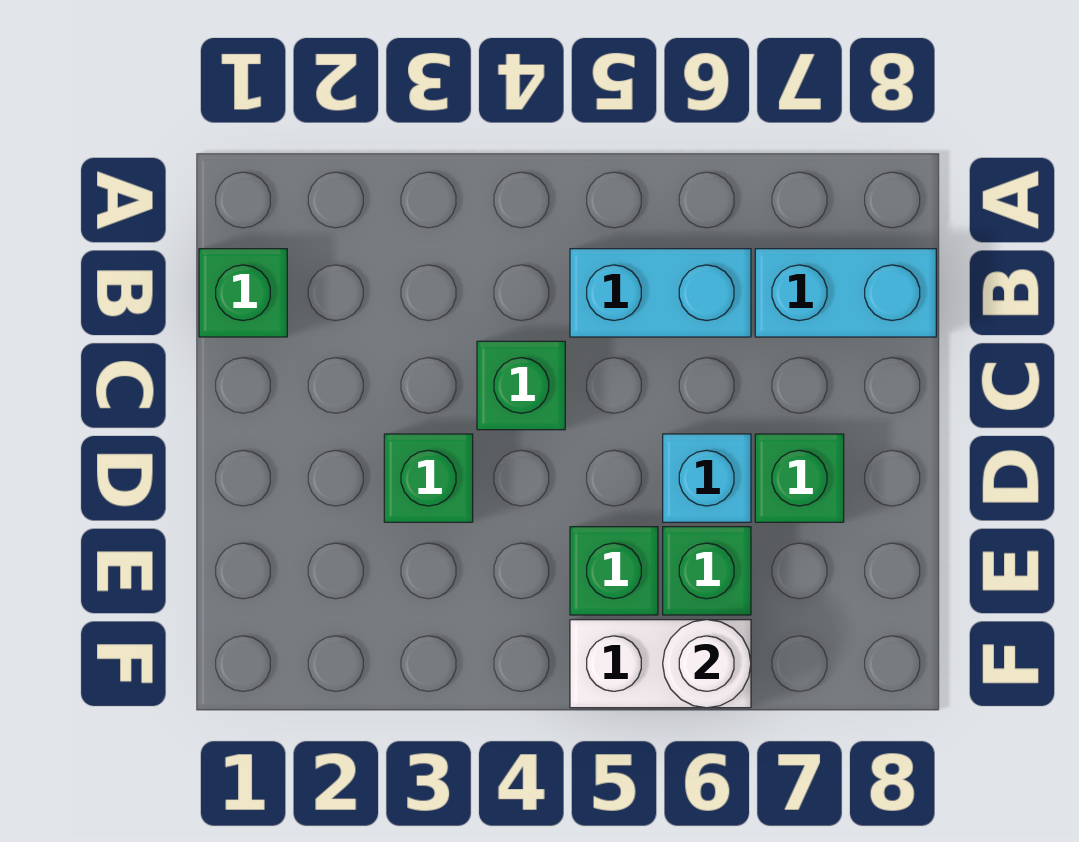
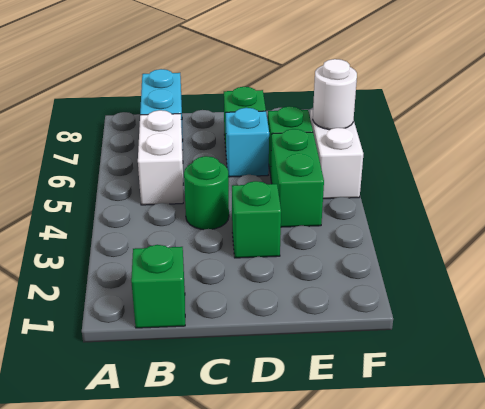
cyan 1x2 brick [570,249,751,337] -> white 1x2 brick [138,110,183,205]
green 1x1 brick [477,341,565,430] -> green 1x1 round brick [184,156,229,230]
green 1x1 brick [570,527,658,615] -> green 1x2 brick [270,129,324,227]

